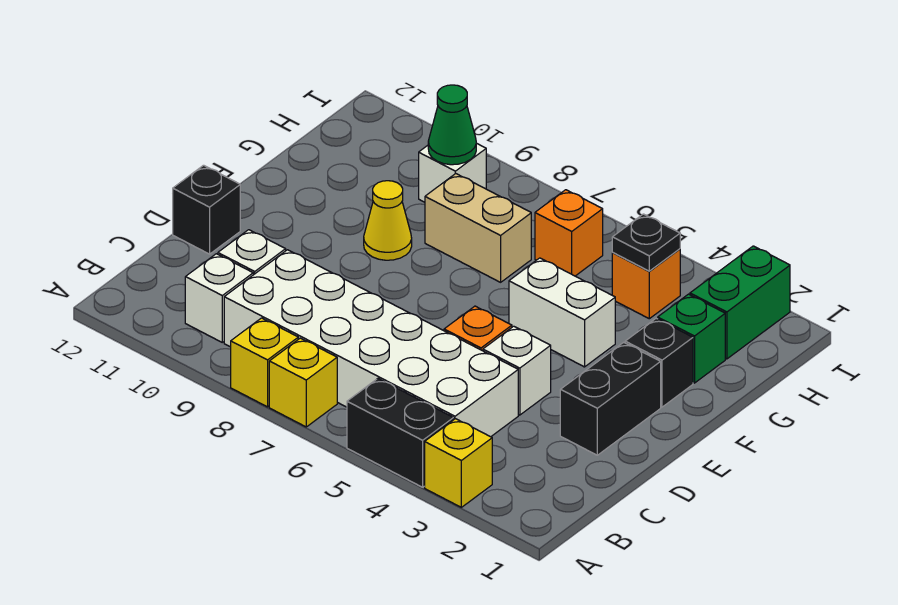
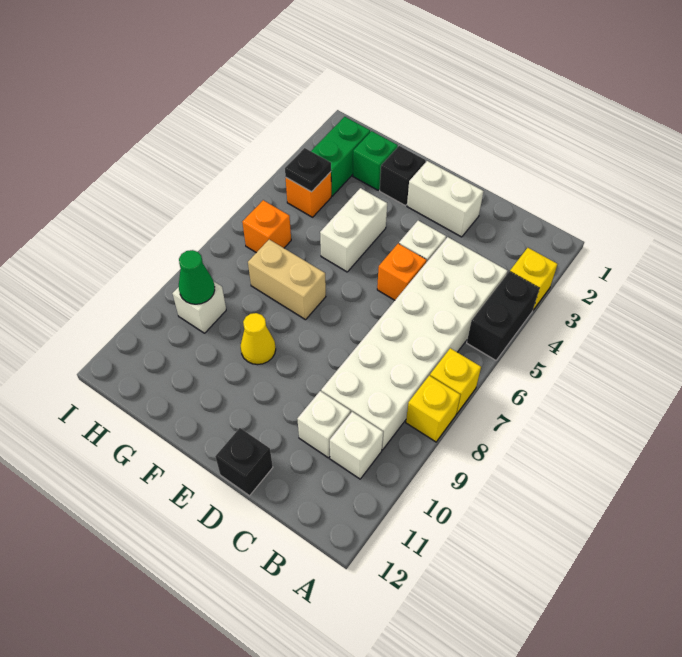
black 1x2 brick [560,342,661,455] -> white 1x2 brick [407,161,484,237]
tan 1x2 brick [425,174,531,282] -> tan 1x2 brick turned to [248,240,326,320]
green 1x2 brick [690,246,790,359] -> green 1x2 brick turned to [311,117,370,196]

